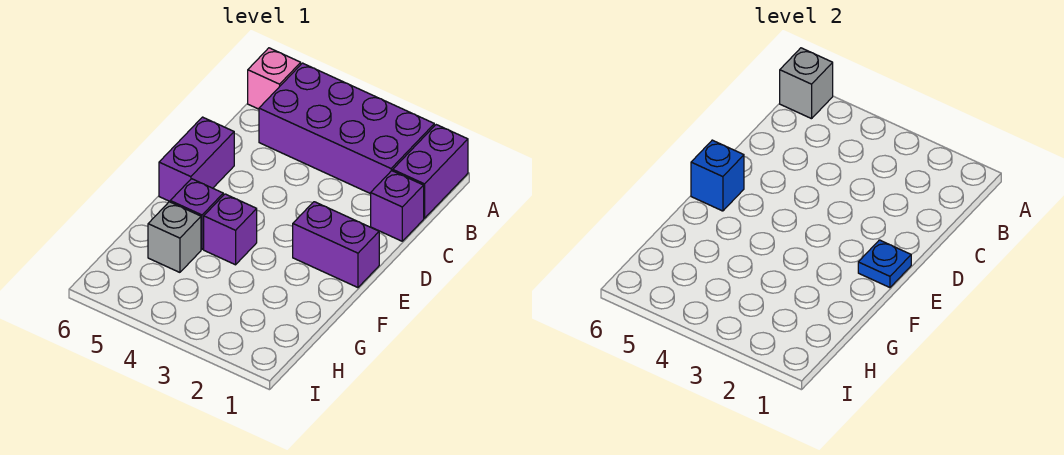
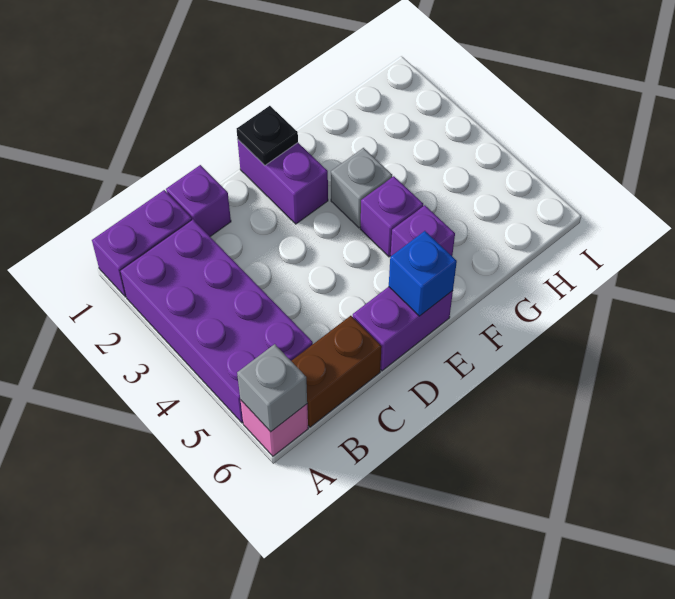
none -> brown 1x2 brick [292,316,382,427]
blue 1x1 plate [858,240,911,288] -> black 1x1 plate [237,106,298,165]
grey 1x1 brick [148,202,201,272] -> grey 1x1 brick moved to [331,148,392,228]

